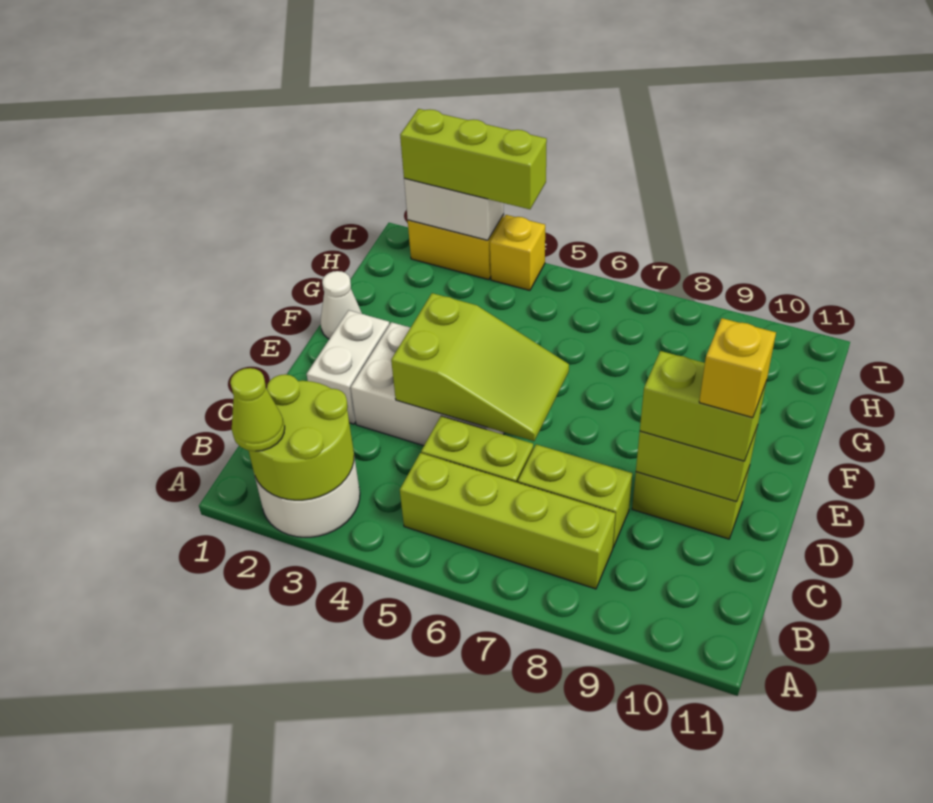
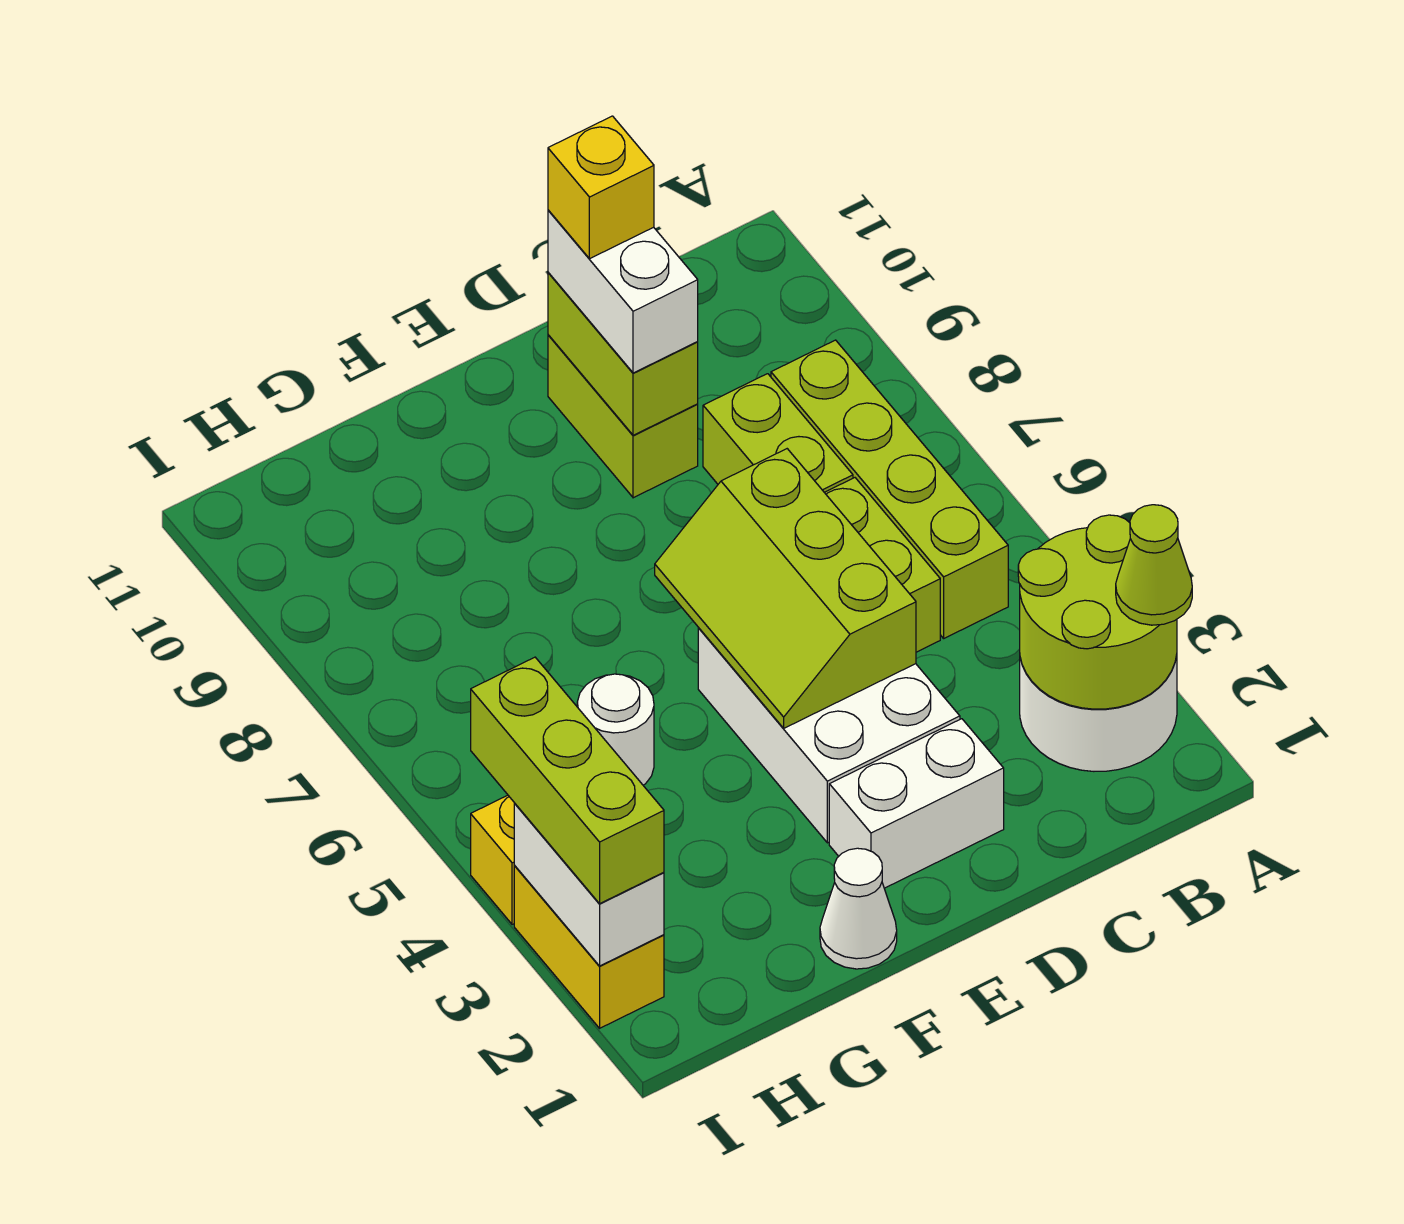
lime 2x3 slope [391,293,569,441] -> lime 2x3 slope turned to [655,449,916,728]
lime 1x2 brick [640,351,767,461] -> white 1x2 brick [548,210,698,373]
none -> white 1x1 round brick [577,674,654,785]

